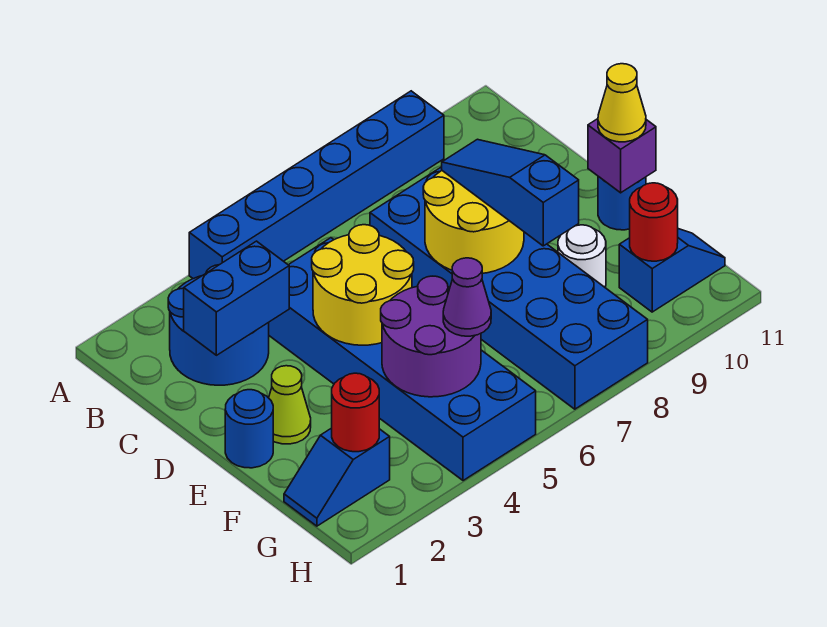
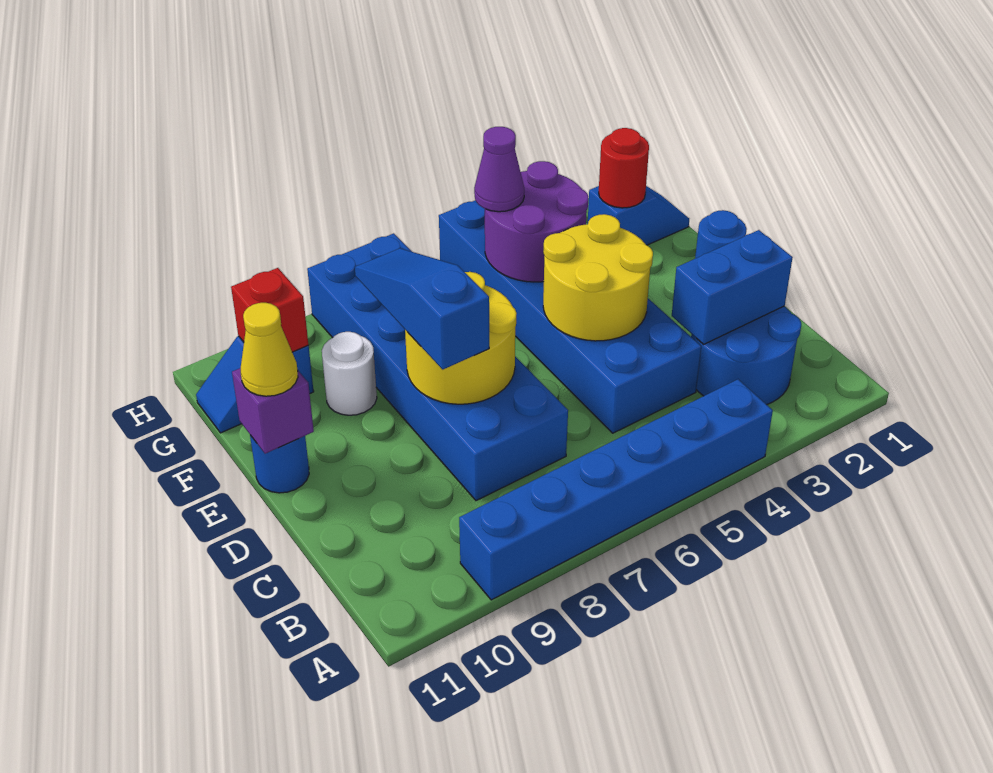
blue 1x3 slope [442,139,579,246] -> blue 1x3 slope turned to [355,248,489,369]
lime 1x1 cone [269,366,311,444] -> none
red 1x1 round brick [630,183,678,261] -> red 1x1 brick [231,268,308,352]

